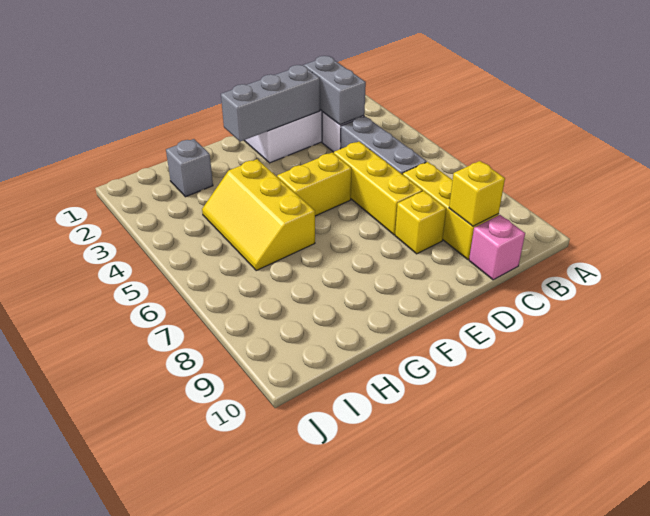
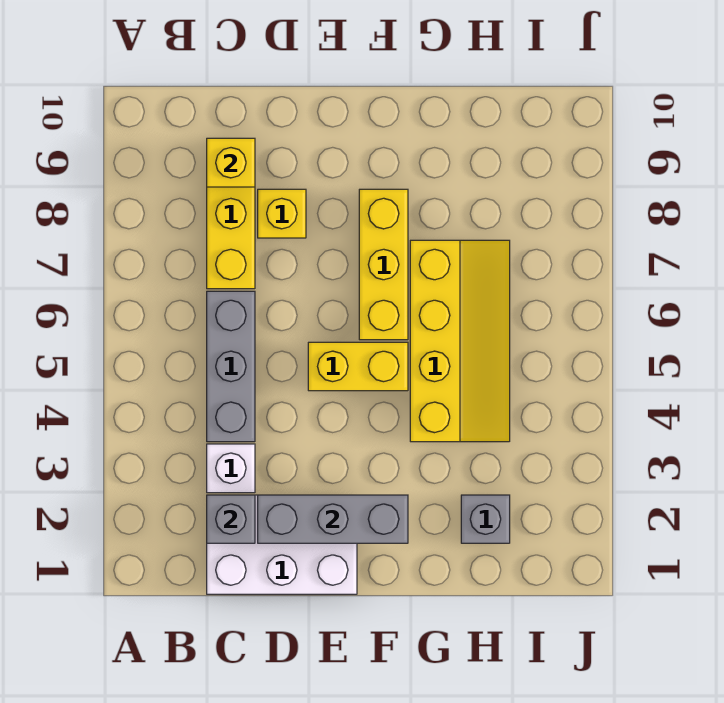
grey 1x2 brick [304,56,366,125] -> grey 1x1 brick [207,495,255,543]
pink 1x1 brick [469,215,525,280] -> none
yellow 1x3 brick [334,142,423,235] -> yellow 1x3 brick moved to [359,189,408,340]
yellow 2x3 slope [202,159,315,270] -> yellow 2x4 slope [410,240,510,442]

